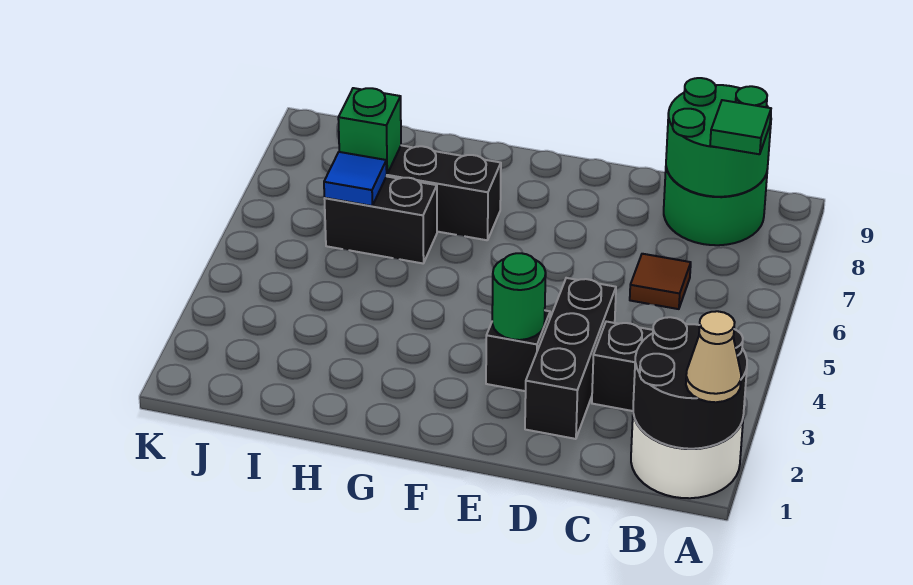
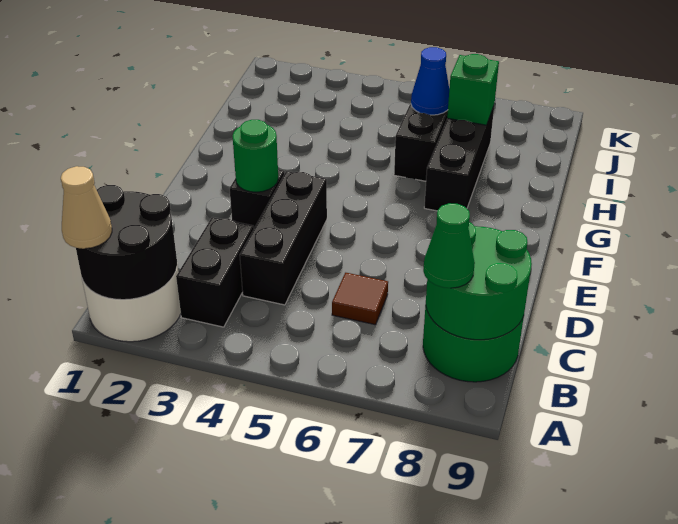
green 1x1 tile [710,100,771,154] -> green 1x1 cone [423,203,475,288]
black 1x3 brick [525,278,616,439] -> black 1x3 brick turned to [240,171,327,305]
blue 1x1 tile [324,152,387,206] -> blue 1x1 cone [411,47,449,115]

